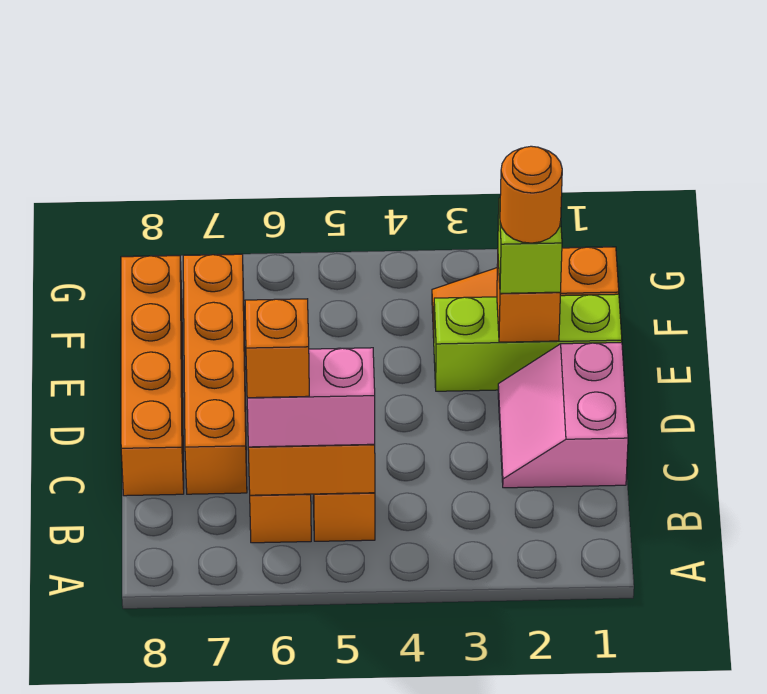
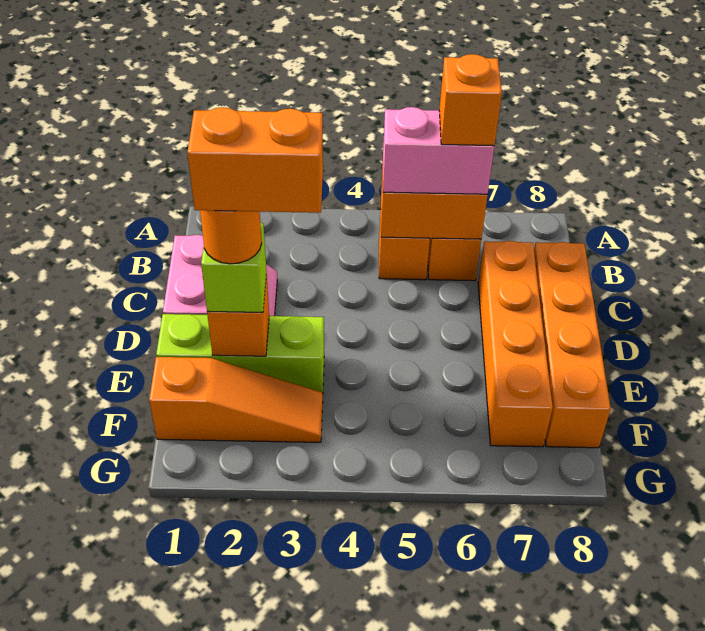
none -> orange 1x2 brick [187,107,323,213]

